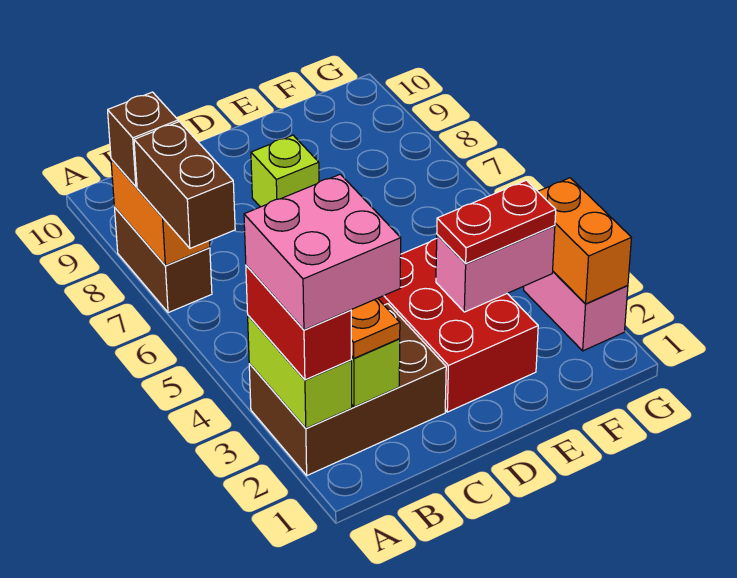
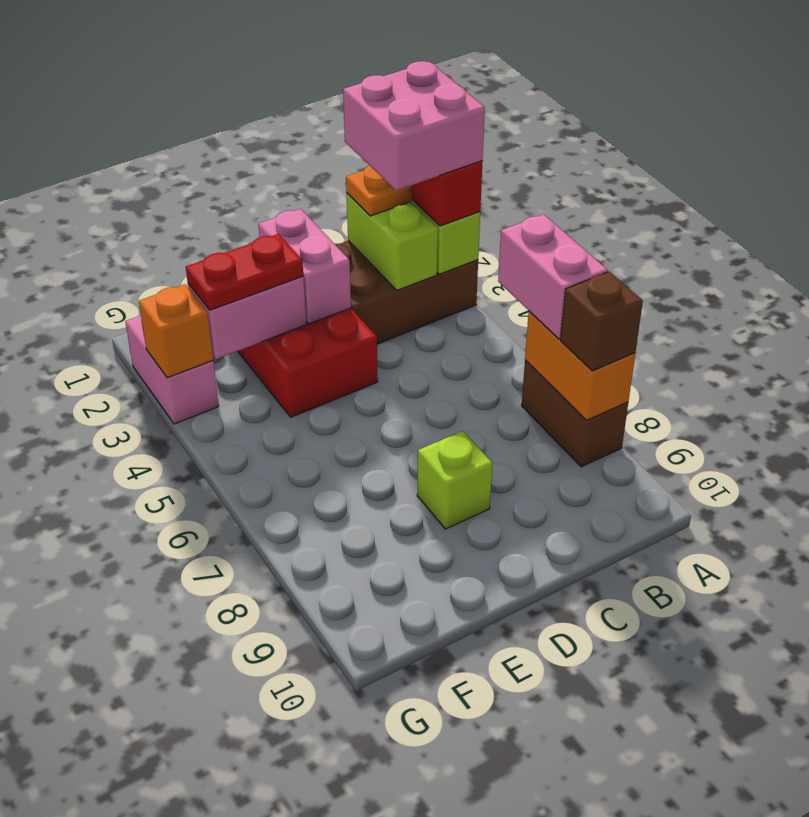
brown 1x2 brick [134,122,235,248] -> pink 1x2 brick [498,214,608,339]
none -> pink 1x2 brick [258,209,351,324]
orange 1x2 brick [538,178,631,304] -> orange 1x1 brick [139,284,213,378]

